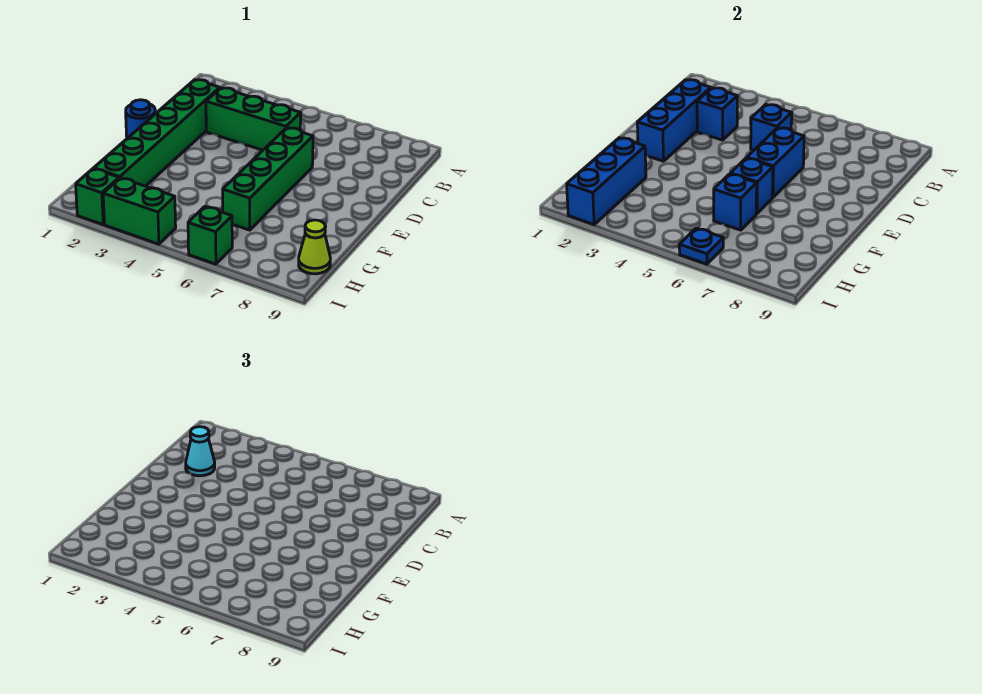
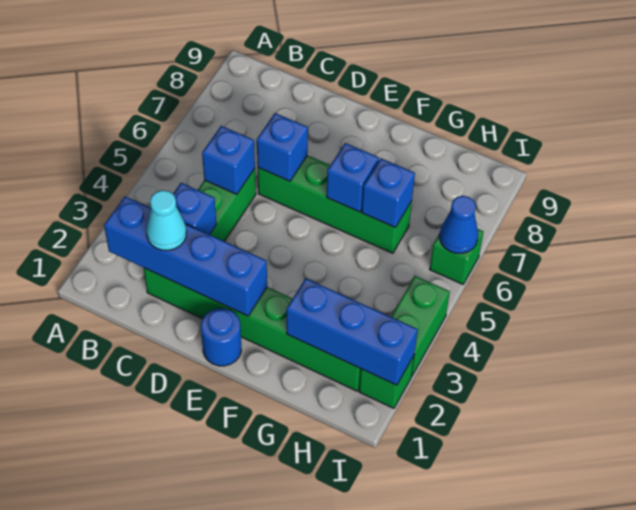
blue 1x3 brick [637,80,711,161] -> blue 1x4 brick [104,196,267,316]
blue 1x2 brick [747,128,804,198] -> blue 1x1 brick [257,113,308,181]
lime 1x1 cone [299,220,330,274] -> none
blue 1x1 plate [679,228,723,264] -> blue 1x1 cone [440,196,478,253]

